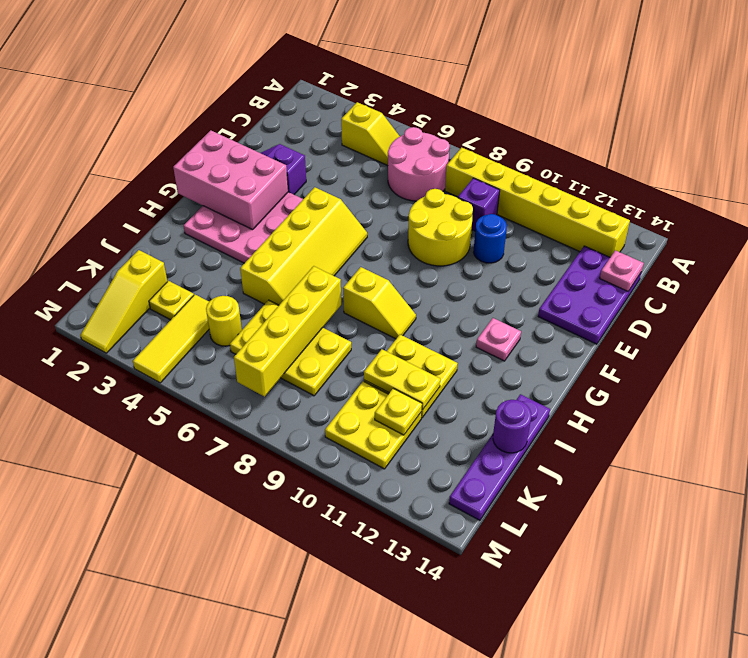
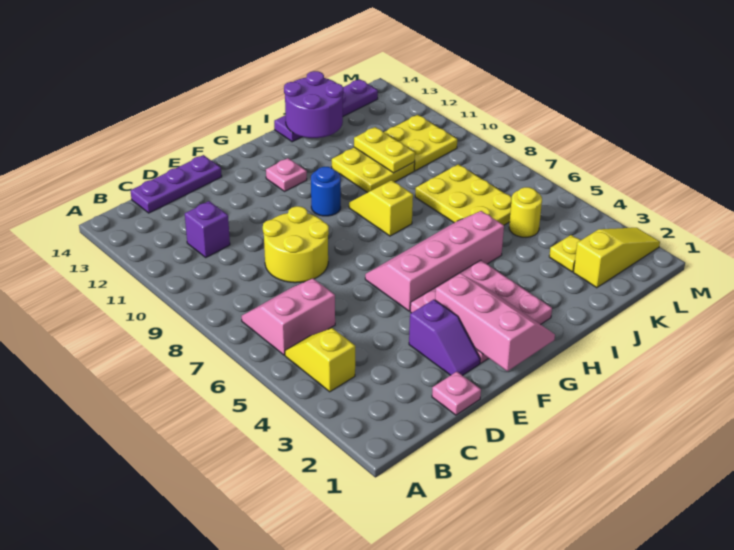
pink 2x2 round brick [388,127,450,201] -> pink 2x2 slope [241,279,335,355]
yellow 1x6 brick [445,147,630,257] -> none
purple 1x1 brick [458,178,500,231] -> purple 1x1 brick moved to [185,201,230,257]
purple 2x3 plate [538,246,641,344] -> purple 1x3 plate [131,155,222,213]
pink 1x1 plate [600,250,644,291] -> pink 1x1 plate moved to [432,372,481,415]
blue 1x1 round brick [474,214,507,263] -> blue 1x1 round brick moved to [311,167,341,216]
pink 2x3 brick [173,130,288,230] -> pink 2x3 slope [435,274,555,371]
yellow 2x4 slope [240,187,367,305] -> pink 2x4 slope [365,211,504,311]
yellow 1x4 brick [234,266,341,397] -> none
purple 1x1 round brick [493,400,531,453] -> purple 2x2 round brick [284,71,343,138]
yellow 1x3 tile [133,295,209,383] -> none
yellow 1x1 plate [375,389,422,435] -> none

